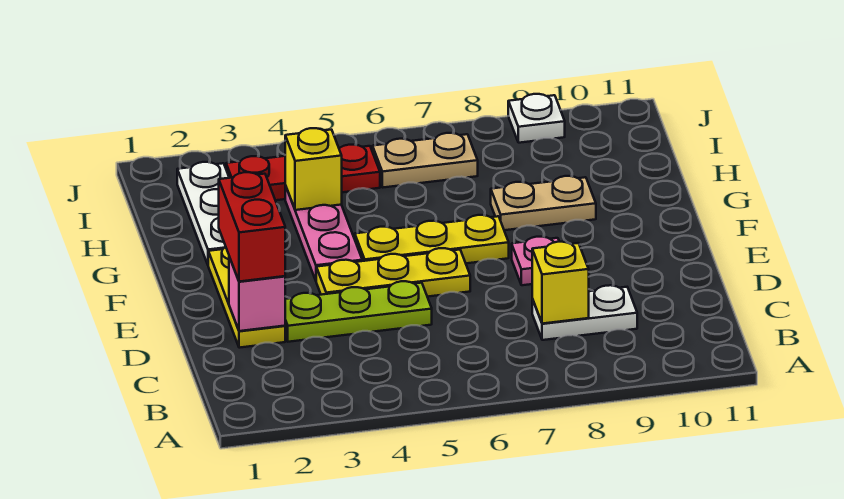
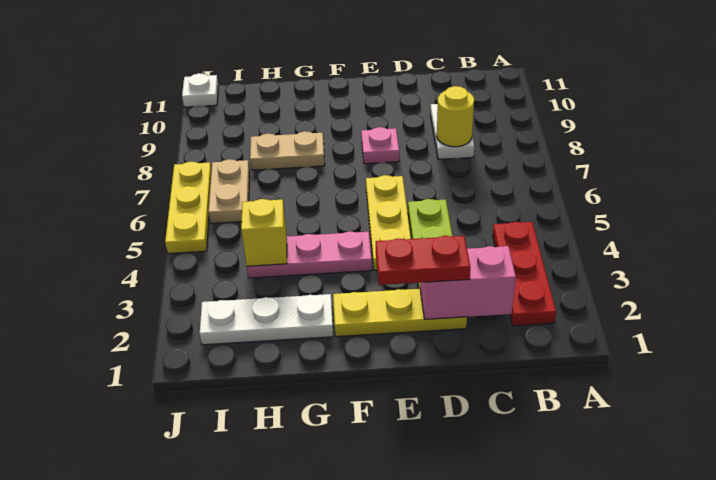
yellow 1x1 brick [532,242,589,324] -> yellow 1x1 round brick [437,86,474,147]
pink 1x1 brick [229,257,285,331] -> pink 1x2 brick [420,246,516,319]
red 1x2 brick [219,172,285,282] -> red 1x2 plate [376,236,470,285]
yellow 1x3 plate [355,215,509,263] -> yellow 1x3 plate moved to [165,162,212,254]
tan 1x2 plate [491,176,596,230] -> tan 1x2 plate turned to [250,131,325,170]
red 1x3 plate [226,145,380,200] -> red 1x3 plate moved to [493,222,556,326]
white 1x1 plate [508,94,565,143] -> white 1x1 plate moved to [182,73,218,107]

